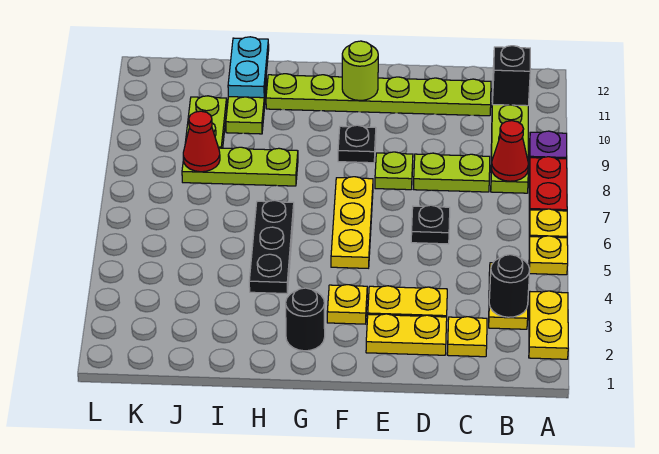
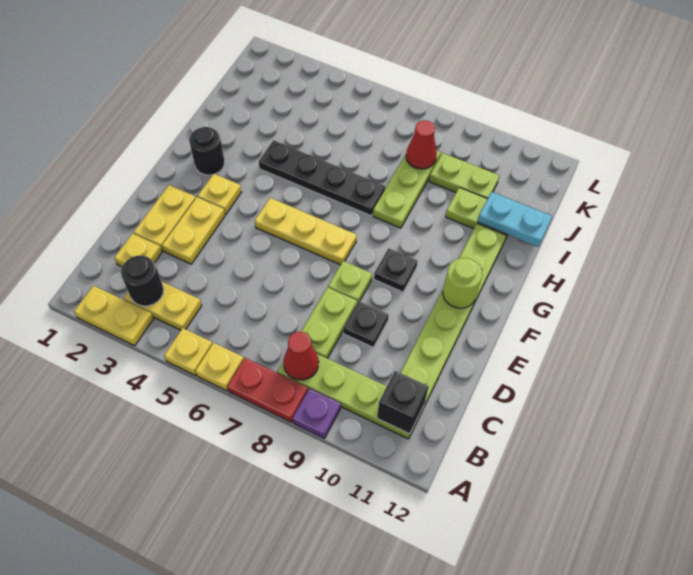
black 1x1 plate [411,205,450,244] -> black 1x1 plate moved to [343,301,389,347]
black 1x3 plate [249,200,294,294] -> black 1x4 plate [259,140,385,216]

